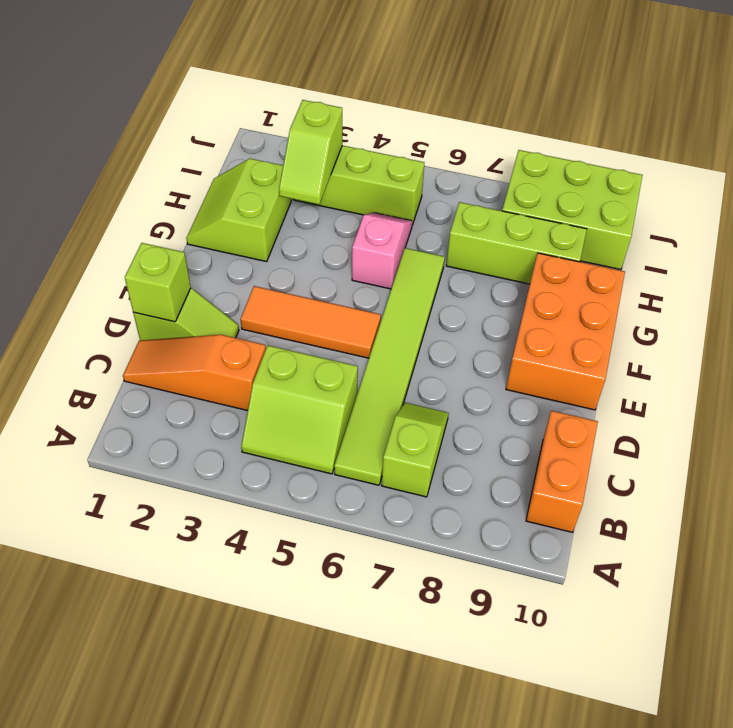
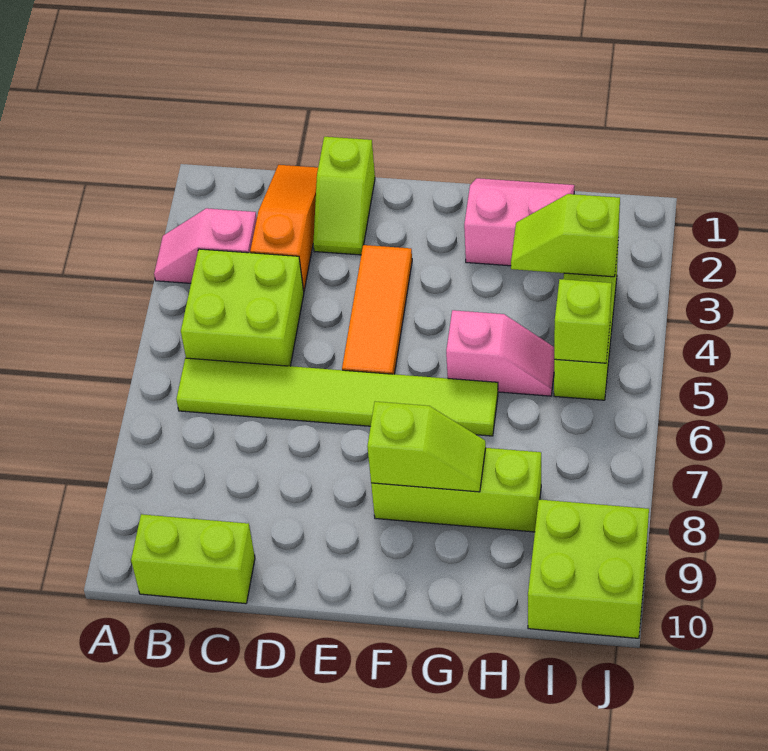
none -> pink 1x2 slope [154,208,257,283]
lime 2x2 slope [241,345,358,474] -> lime 2x2 brick [181,249,304,366]
lime 1x2 slope [382,403,449,497] -> lime 1x2 slope moved to [367,402,486,492]
orange 1x2 brick [526,411,598,532] -> lime 1x2 brick [131,514,255,604]
lime 1x1 brick [125,243,191,322] -> lime 1x1 brick moved to [554,279,612,363]
orange 2x3 brick [506,253,625,410] -> none
lime 2x2 slope [186,159,291,262] -> pink 2x2 slope [464,178,575,266]
lime 1x3 brick [446,202,587,284] -> lime 1x3 brick turned to [371,448,541,532]
lime 2x3 brick [502,150,643,270] -> lime 2x2 brick [528,500,649,638]

